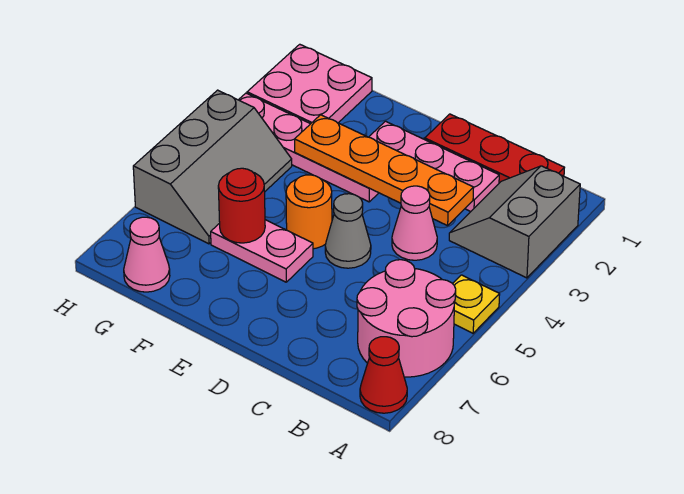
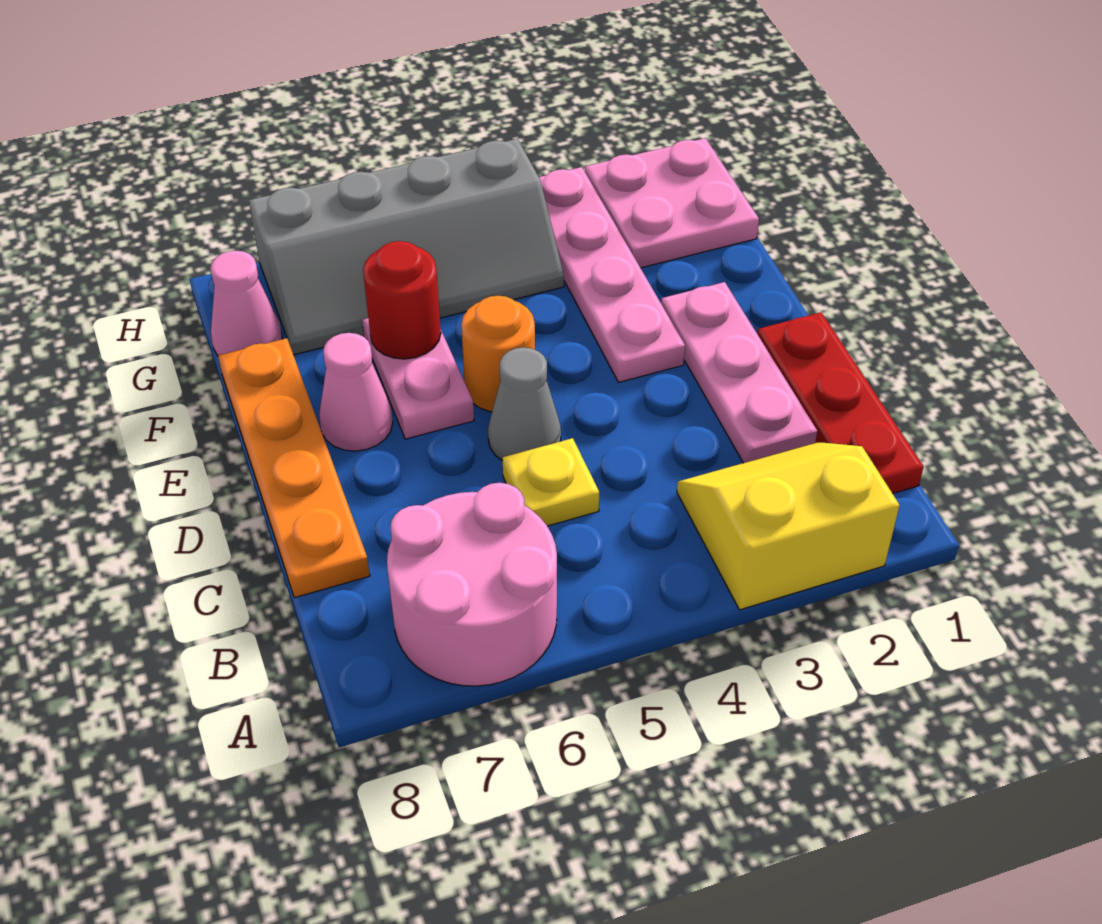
grey 2x2 slope [449,166,580,278] -> yellow 2x2 slope [677,442,900,610]
yellow 1x1 plate [453,275,500,333] -> yellow 1x1 plate moved to [503,438,599,526]
red 1x1 cone [360,337,407,413] -> none
orange 1x4 plate [295,115,474,226] -> orange 1x4 plate moved to [218,338,370,598]
pink 1x1 cone [392,186,437,260] -> pink 1x1 cone moved to [319,333,393,451]
grey 2x3 slope [133,90,292,244] -> grey 2x4 slope [249,139,564,355]

